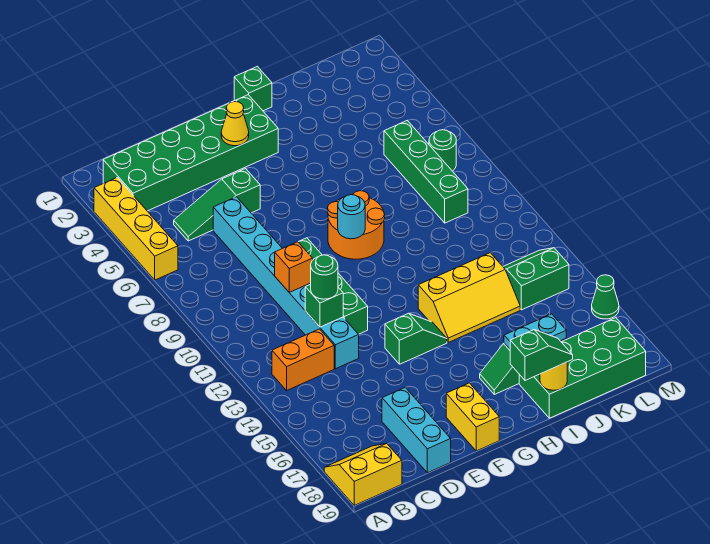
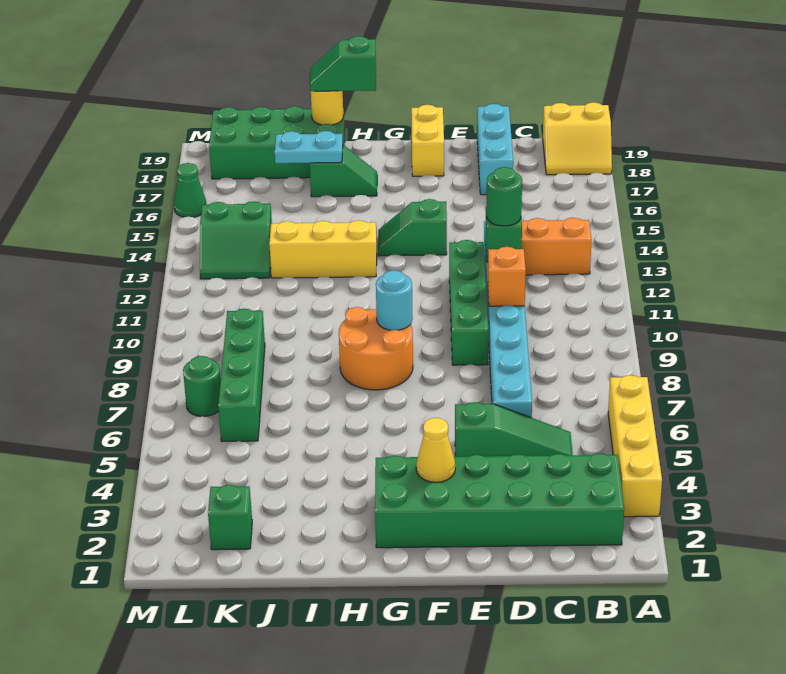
green 1x1 brick [234,66,272,111] -> green 1x1 brick moved to [208,485,252,550]

